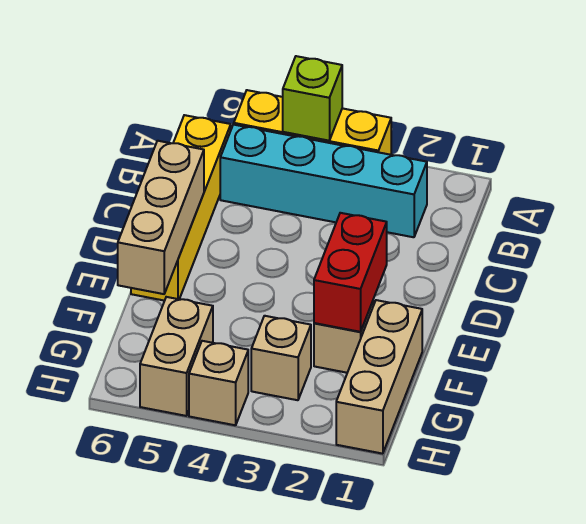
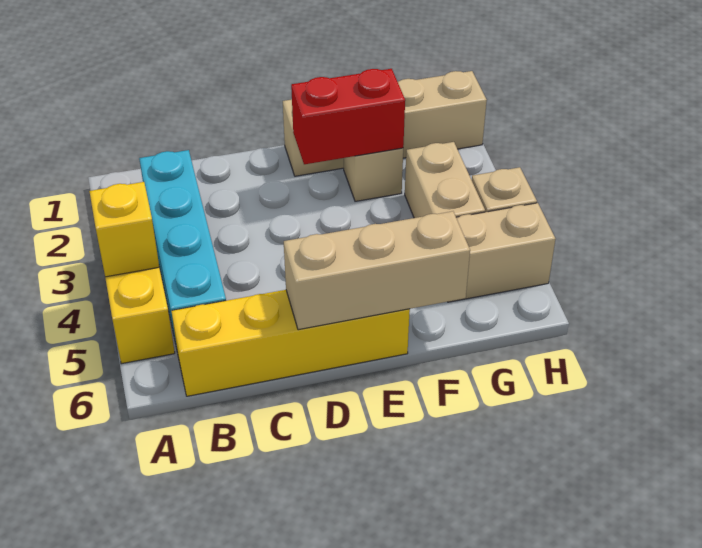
lime 1x1 brick [283,56,342,141] -> yellow 1x1 brick [89,182,159,277]
tan 1x3 brick [336,300,422,454] -> tan 1x4 brick [283,71,487,176]
tan 1x1 brick [251,316,311,400] -> tan 1x2 brick [405,142,485,218]

